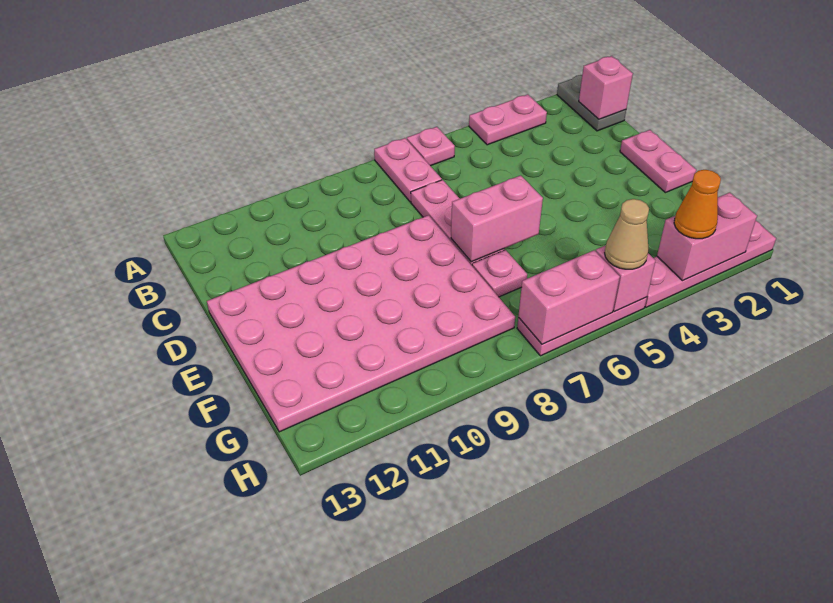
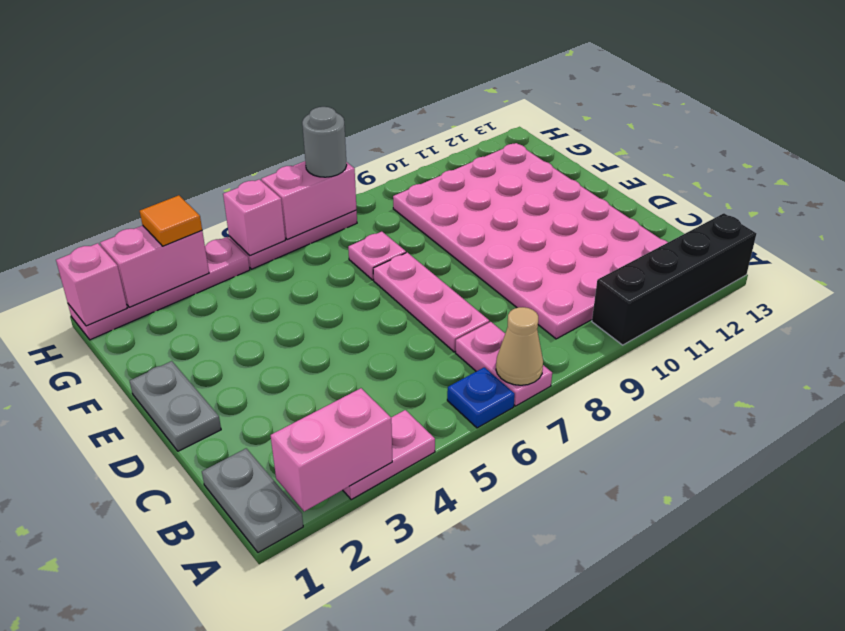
pink 1x1 plate [407,127,455,166] -> blue 1x1 plate [447,367,515,428]
none -> black 1x4 brick [592,213,756,345]
pink 1x1 brick [579,56,633,119] -> pink 1x1 brick moved to [56,243,127,326]
pink 1x2 plate [620,130,696,193] -> grey 1x2 plate [130,361,221,451]
pink 4x6 plate [207,215,515,432] -> pink 4x6 plate turned to [393,143,668,339]
pink 1x2 brick [451,175,543,262] -> pink 1x2 brick moved to [271,388,392,511]
orange 1x1 cone [674,170,721,239] -> orange 1x1 tile [140,195,202,246]
tan 1x1 cone [605,199,649,269] -> tan 1x1 cone moved to [496,307,543,385]
none -> grey 1x1 round brick [302,107,347,177]

